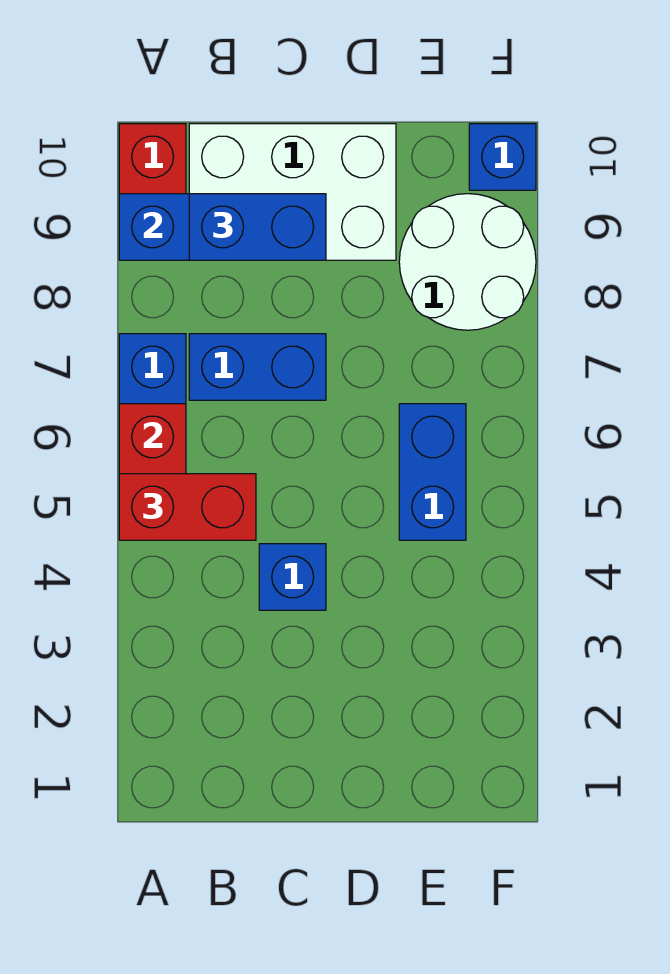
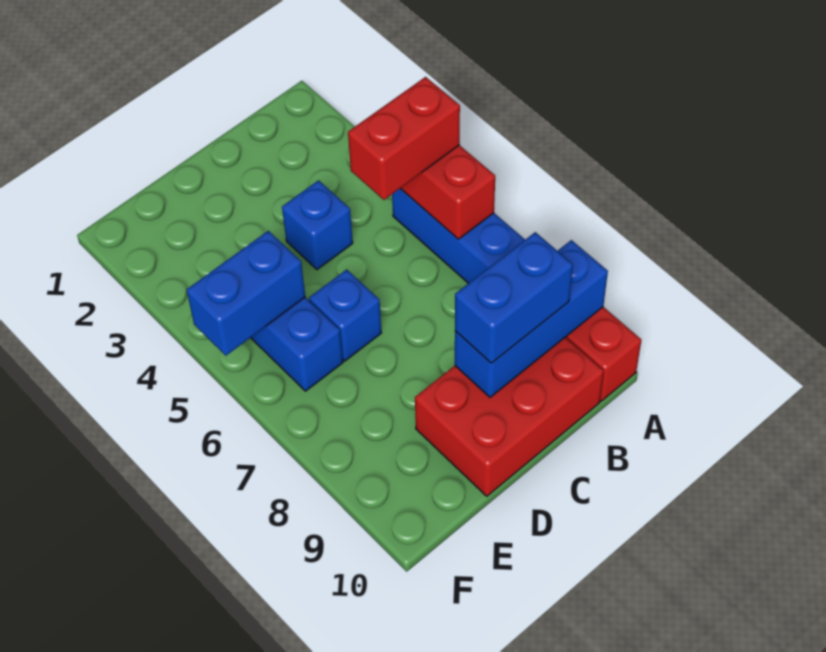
blue 1x2 brick [189,334,326,400] -> blue 1x2 brick moved to [187,231,305,356]
white 2x3 brick [189,124,396,260] -> red 2x3 brick [415,337,604,496]
white 2x2 round brick [399,194,536,330] -> none
blue 1x1 brick [469,124,536,190] -> blue 1x1 brick moved to [309,269,381,361]

